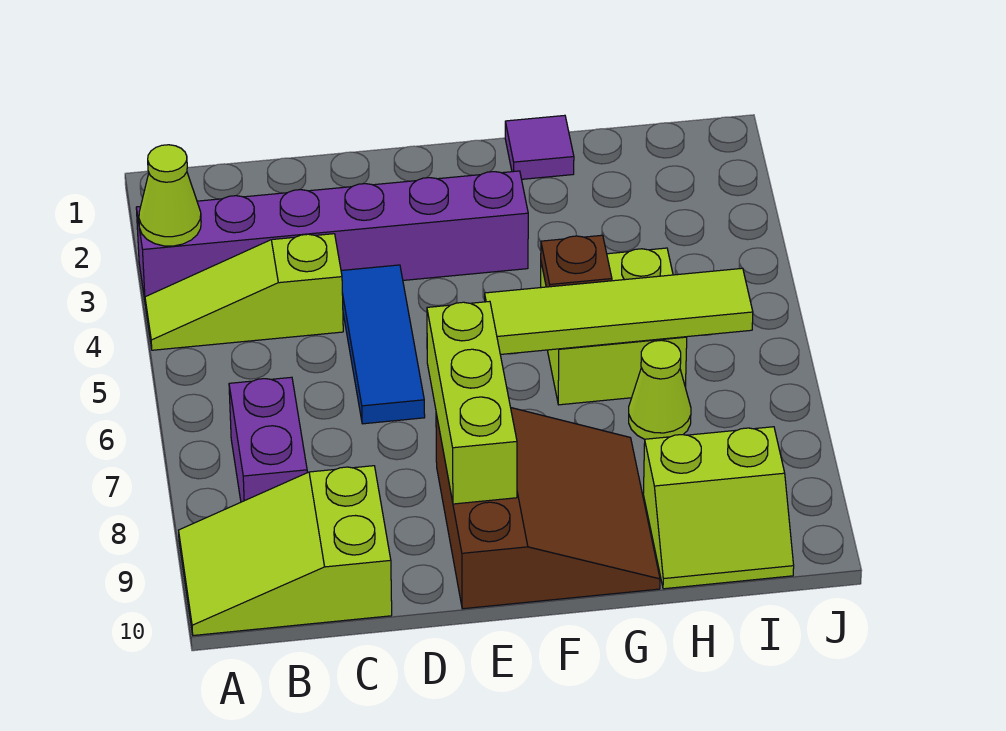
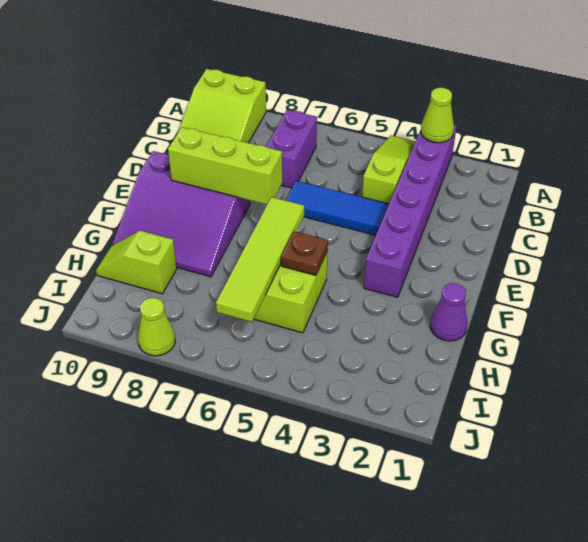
lime 2x3 slope [179,466,392,635] -> lime 2x3 slope turned to [178,69,266,143]
purple 1x2 brick [229,377,307,502] -> purple 1x2 brick turned to [266,110,317,188]
brown 3x3 slope [436,408,660,609] -> purple 3x3 slope [112,151,250,277]
purple 1x1 tile [505,115,574,179] -> purple 1x1 cone [430,283,467,341]
lime 1x1 cone [629,340,691,439] -> lime 1x1 cone moved to [138,298,175,356]
lime 2x2 slope [643,427,794,589] -> lime 1x2 slope [96,231,177,294]

